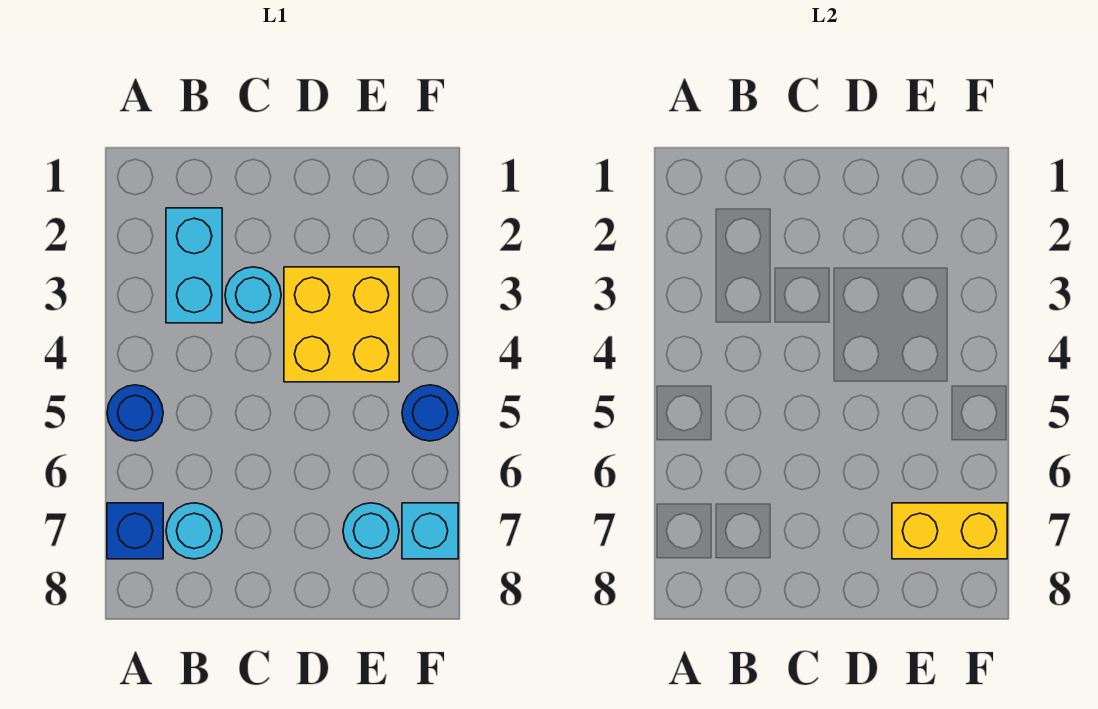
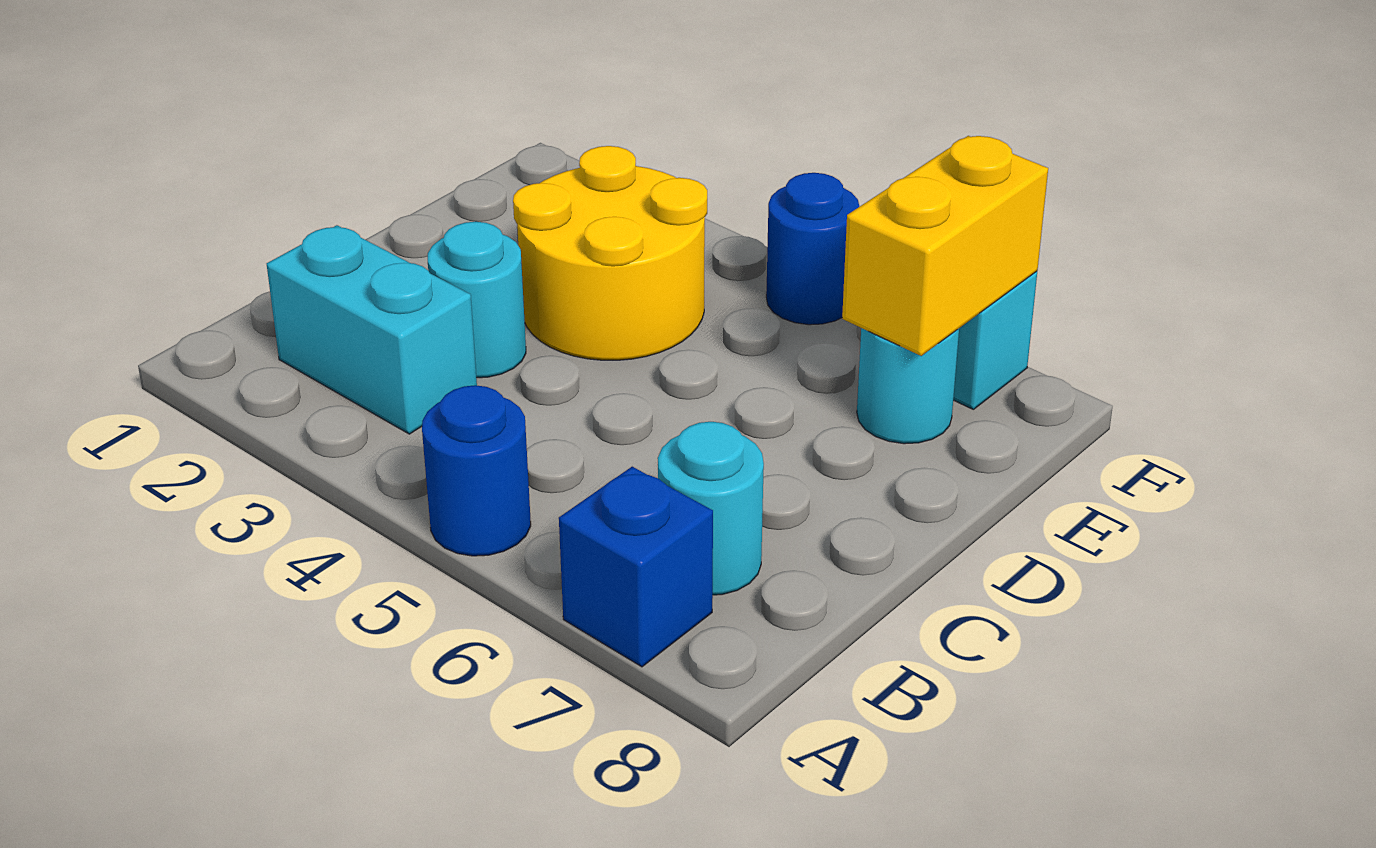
yellow 2x2 brick [284,267,399,382] -> yellow 2x2 round brick [513,146,707,360]

